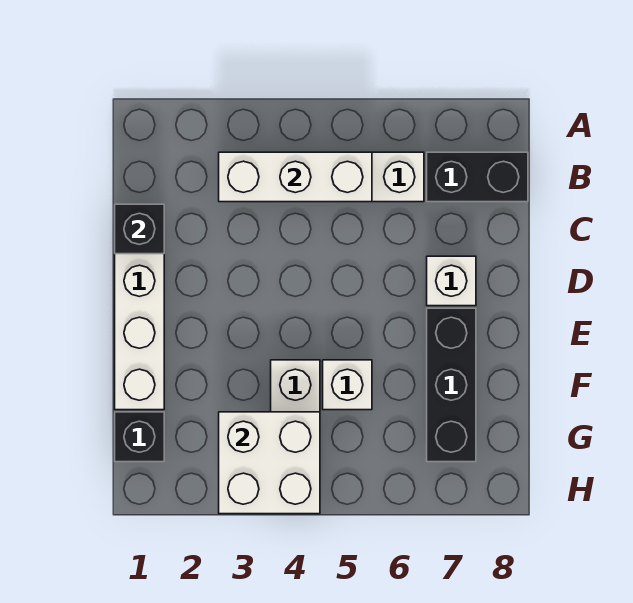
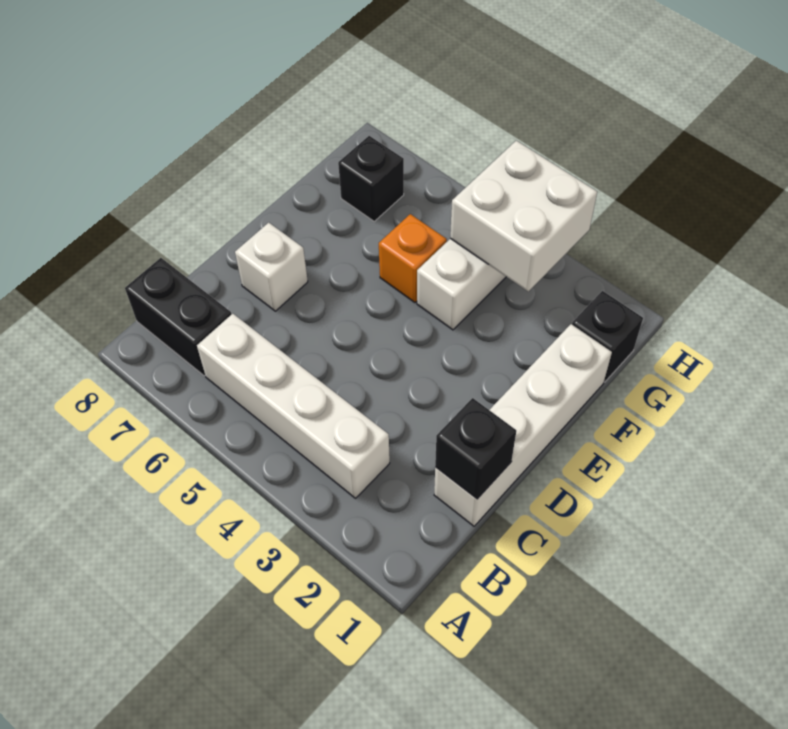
white 1x3 brick [219,152,372,202] -> none
black 1x3 brick [427,308,476,462] -> black 1x1 brick [338,136,404,221]
white 1x1 brick [323,360,372,410] -> orange 1x1 brick [379,214,447,302]

